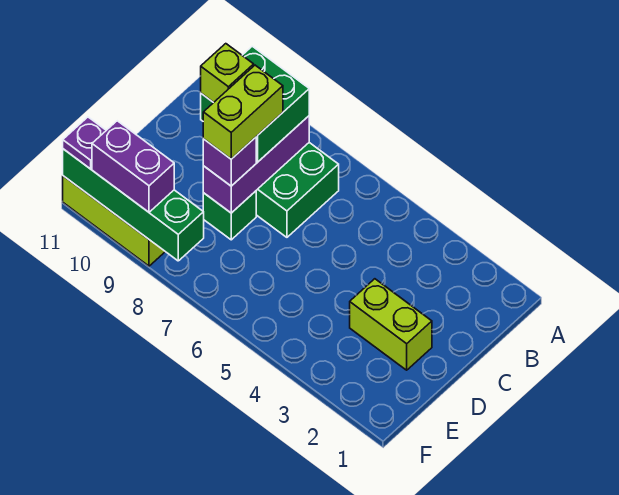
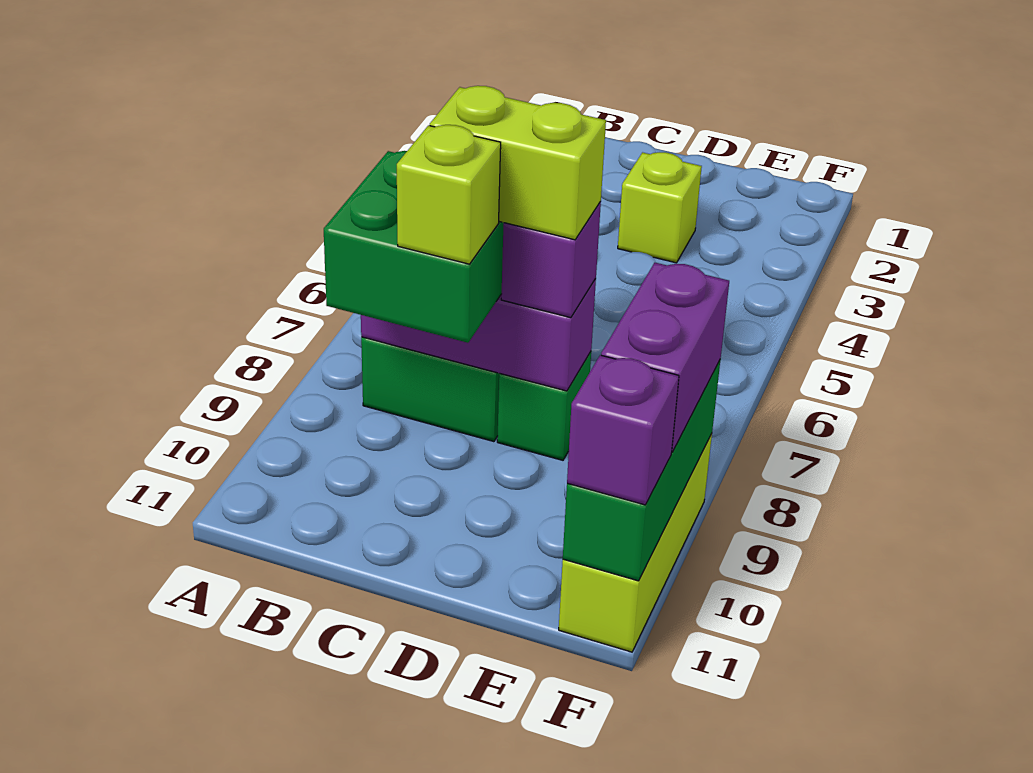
lime 1x2 brick [350,279,432,370] -> lime 1x1 brick [618,152,702,263]
green 1x4 brick [63,149,204,261] -> green 1x3 brick [563,361,720,581]
purple 1x1 plate [63,117,106,169] -> purple 1x1 brick [567,355,679,505]

